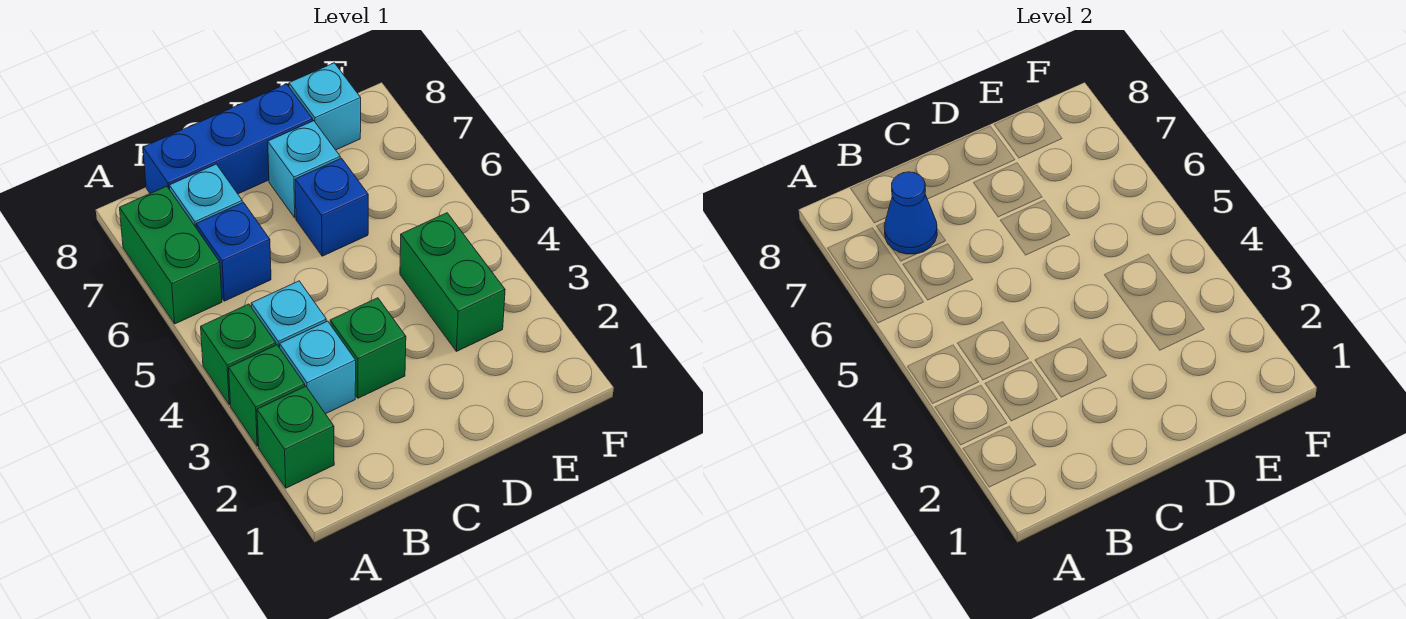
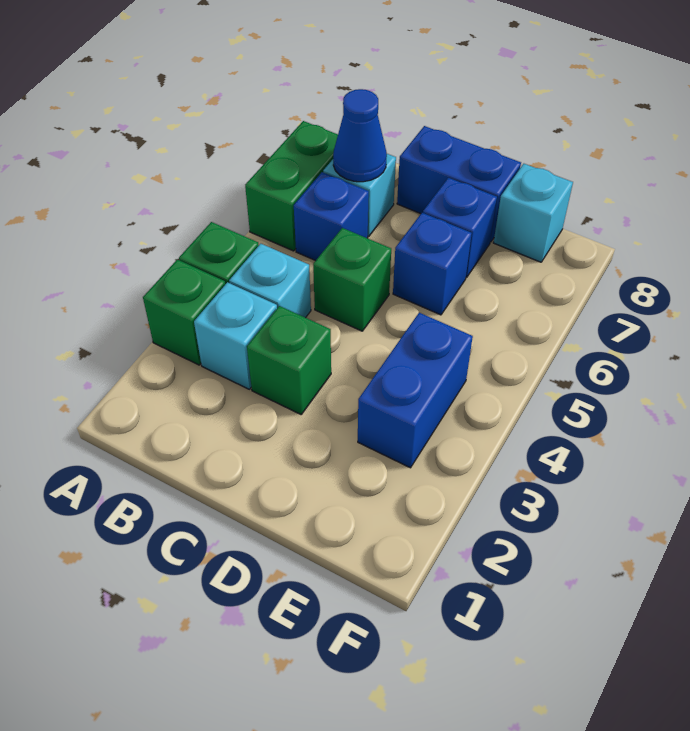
green 1x1 brick [257,386,334,488] -> green 1x1 brick moved to [313,228,391,331]
blue 1x3 brick [143,84,313,194] -> blue 1x2 brick [397,126,521,242]
cyan 1x1 brick [268,121,340,218] -> blue 1x1 brick [423,178,497,277]
green 1x2 brick [400,213,505,351] -> blue 1x2 brick [358,313,473,468]

